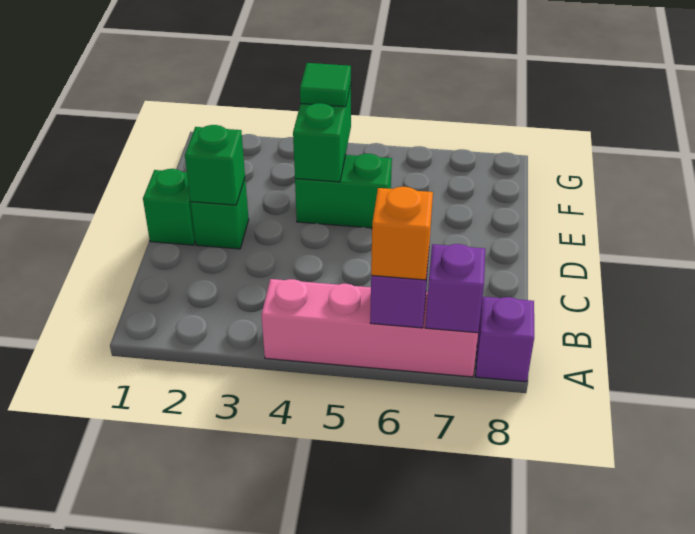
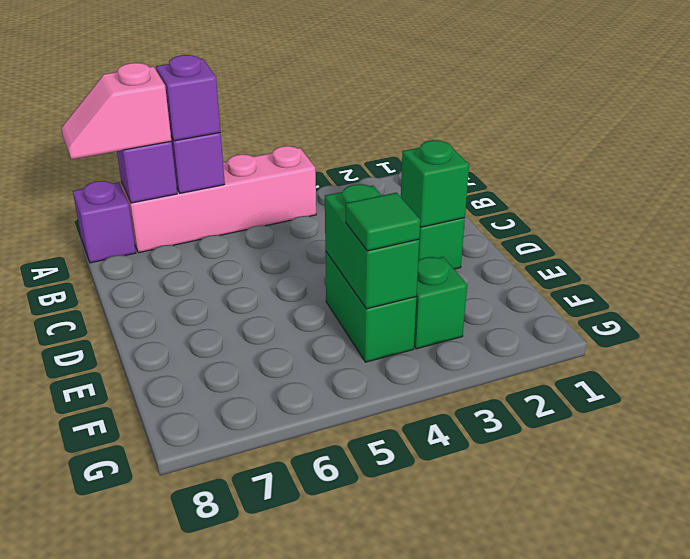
orange 1x1 brick [371,187,433,280] -> purple 1x1 brick [156,55,221,141]
none -> pink 1x2 slope [61,63,171,159]
green 1x1 brick [143,169,195,245] -> green 1x1 brick moved to [414,257,467,349]
green 1x2 brick [295,154,392,228] -> green 1x2 brick turned to [325,251,416,362]

